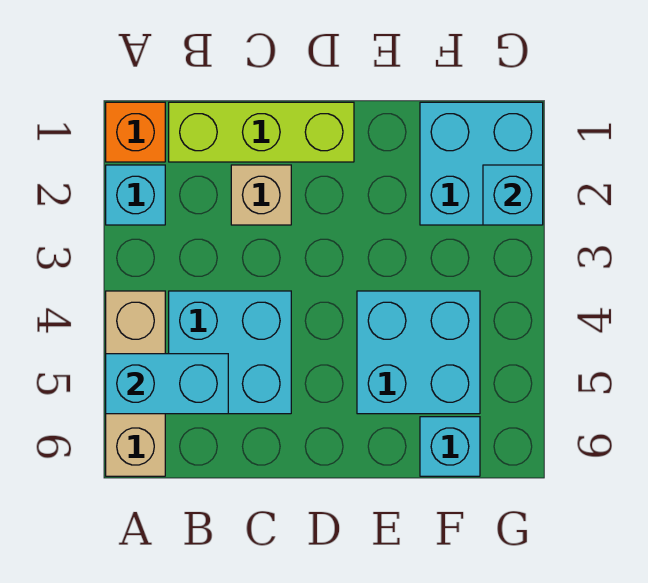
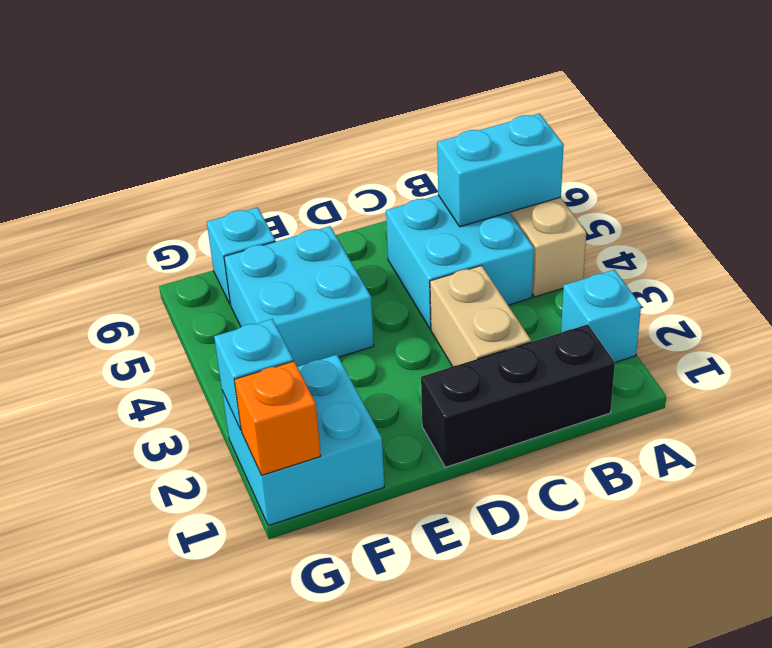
orange 1x1 brick [106,102,165,162] -> orange 1x1 brick moved to [234,361,321,475]
lime 1x3 brick [169,102,354,162] -> black 1x3 brick [421,324,615,467]
tan 1x1 brick [231,165,291,225] -> tan 1x2 brick [430,266,531,366]

